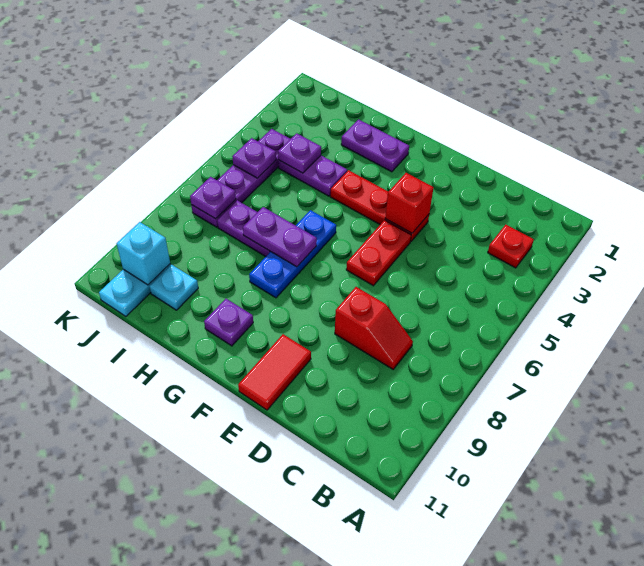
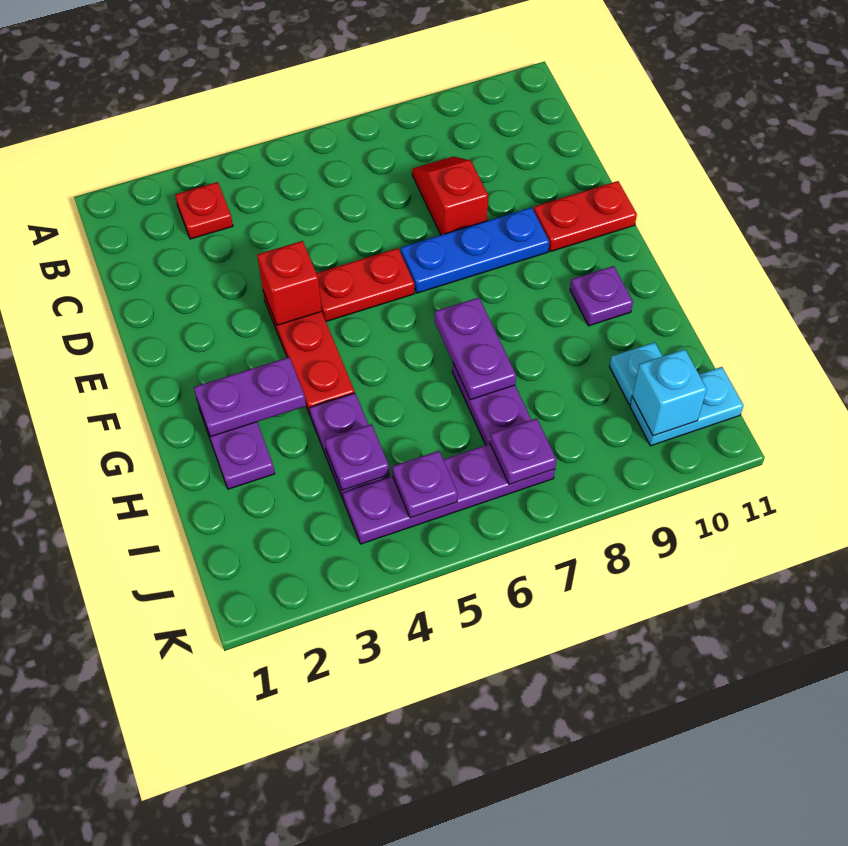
red 1x2 tile [238,334,311,410] -> red 1x2 plate [534,181,637,252]
none -> purple 1x2 plate [194,357,306,437]
blue 1x3 plate [249,210,336,298] -> blue 1x3 plate moved to [401,207,549,293]

